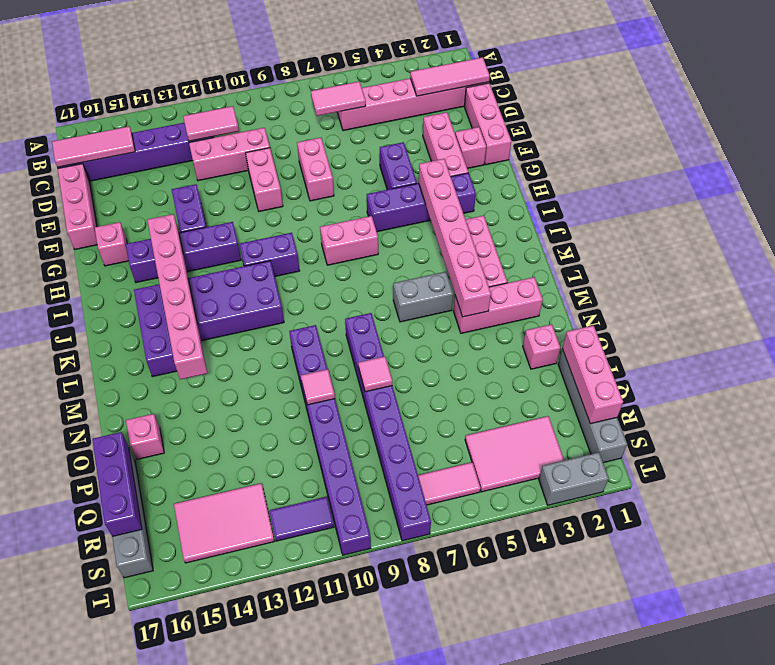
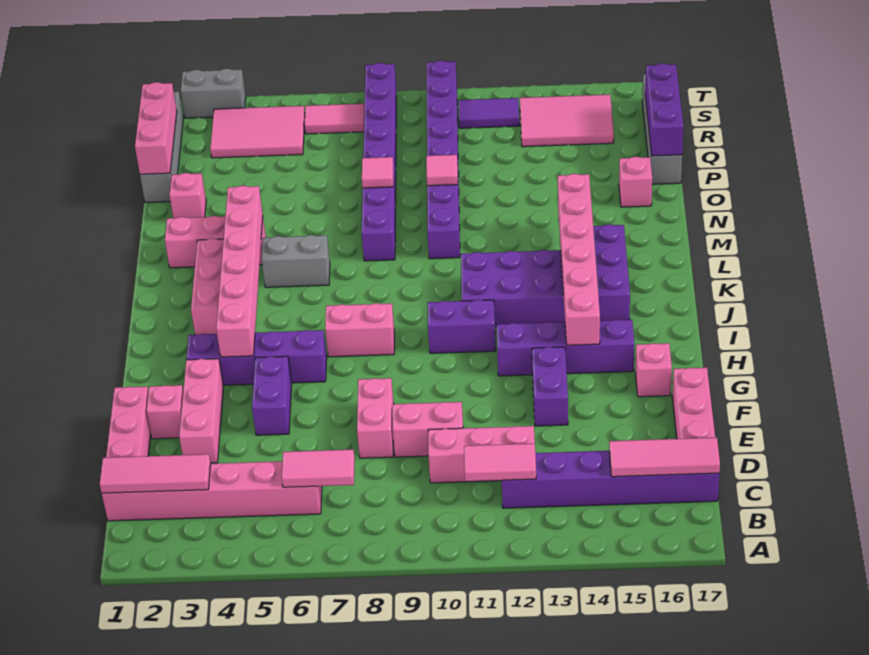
pink 1x2 brick [246,148,283,211] -> pink 1x2 brick turned to [393,402,463,457]

